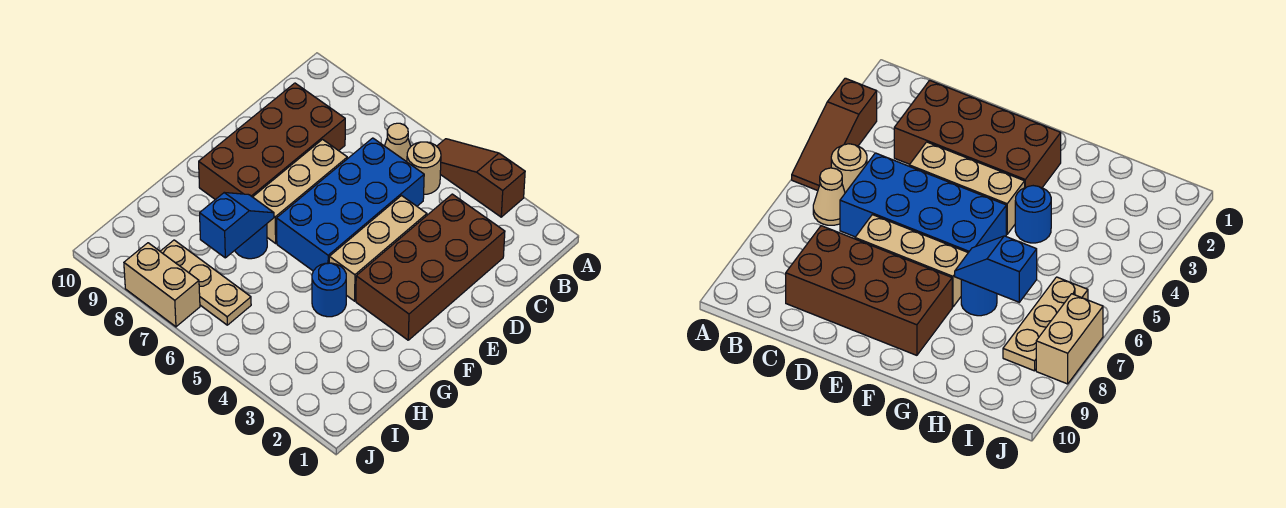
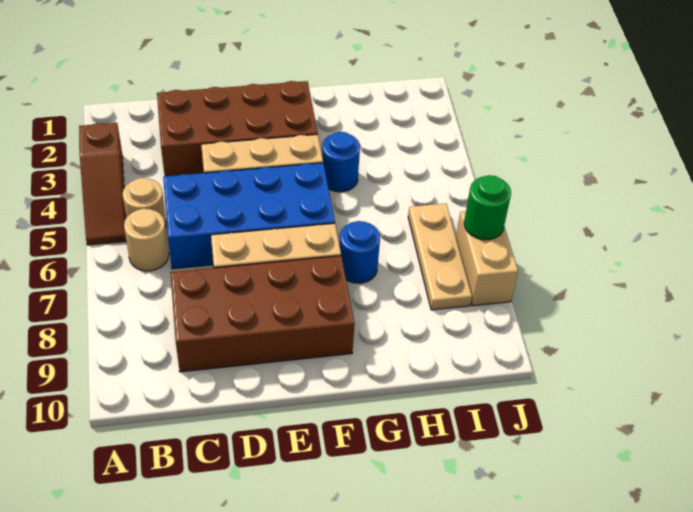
tan 1x1 cone [385,123,411,162] -> tan 1x1 round brick [124,209,169,271]
blue 1x2 slope [200,193,274,258] -> none
none -> green 1x1 round brick [464,175,511,240]

